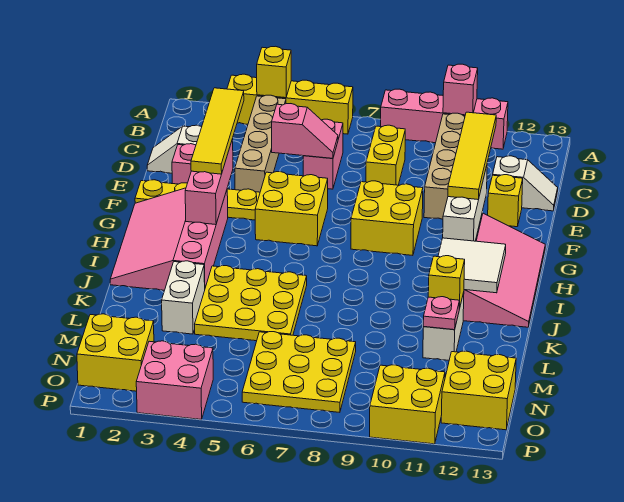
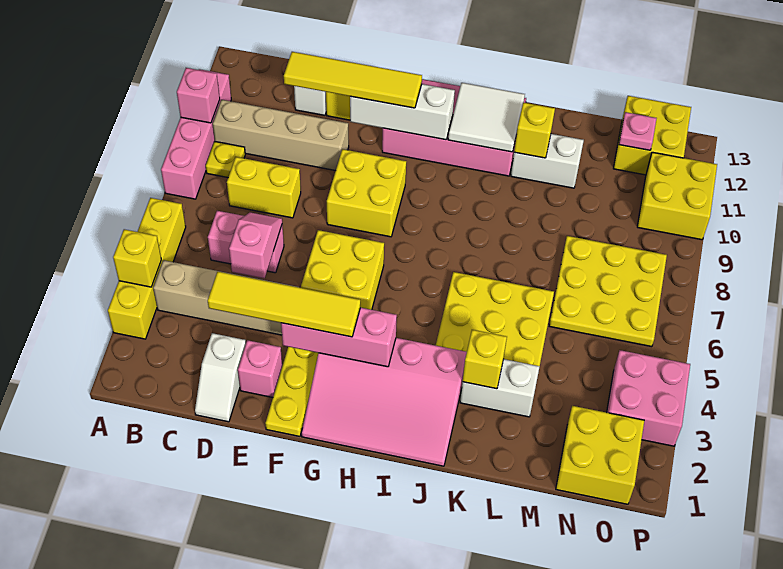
none -> yellow 1x1 plate [206,141,245,177]
none -> yellow 1x1 brick [463,330,507,389]
pink 1x1 plate [423,297,460,330] -> pink 1x1 plate moved to [619,112,657,150]

